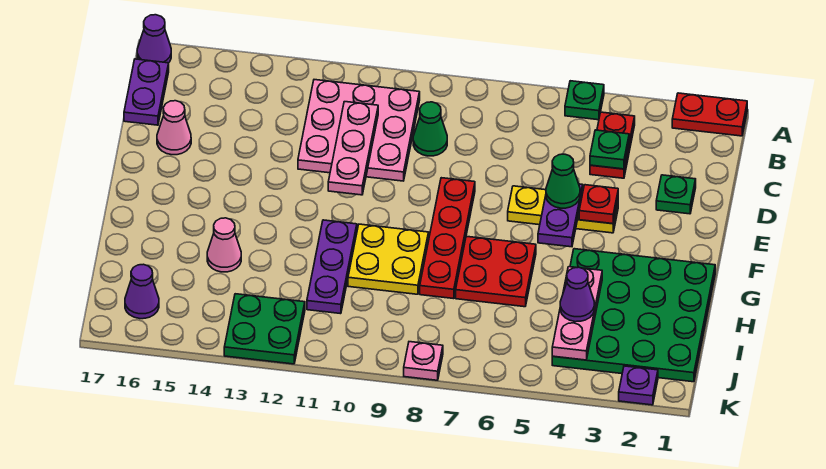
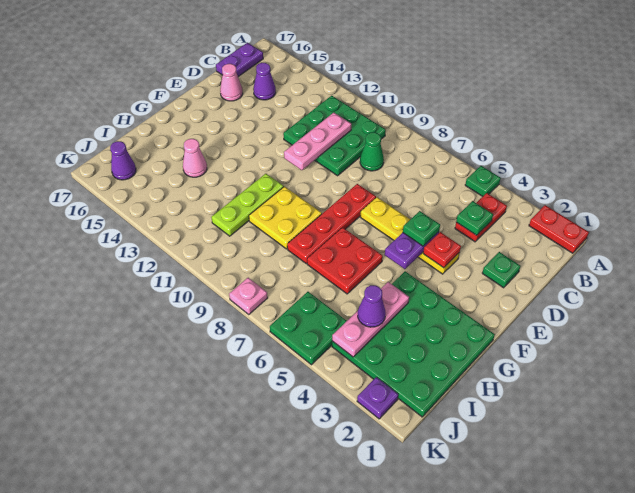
purple 1x1 cone [137,15,171,63] -> purple 1x1 cone moved to [253,63,276,100]
pink 3x3 plate [298,80,420,181] -> green 3x3 plate [283,96,386,176]
yellow 1x3 plate [508,186,618,233] -> yellow 1x4 plate [360,197,459,274]
green 1x1 cone [546,154,580,208] -> green 1x1 plate [403,211,440,246]
purple 1x3 plate [307,220,357,314] -> lime 1x3 plate [211,174,284,236]
green 2x2 plate [224,294,305,364] -> green 2x2 plate moved to [270,292,347,365]

